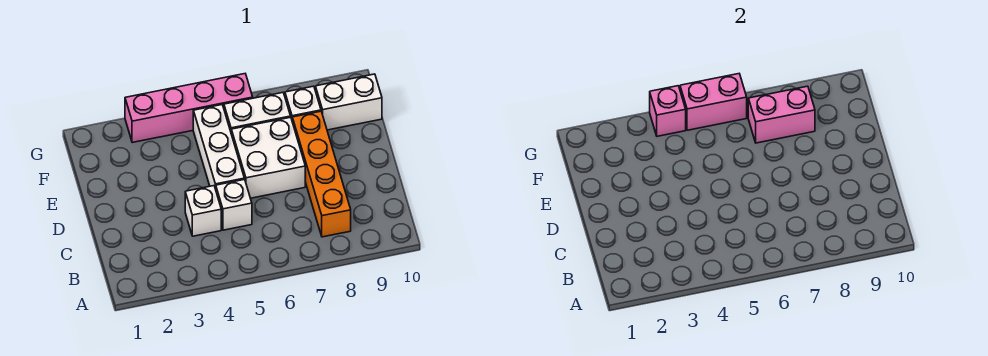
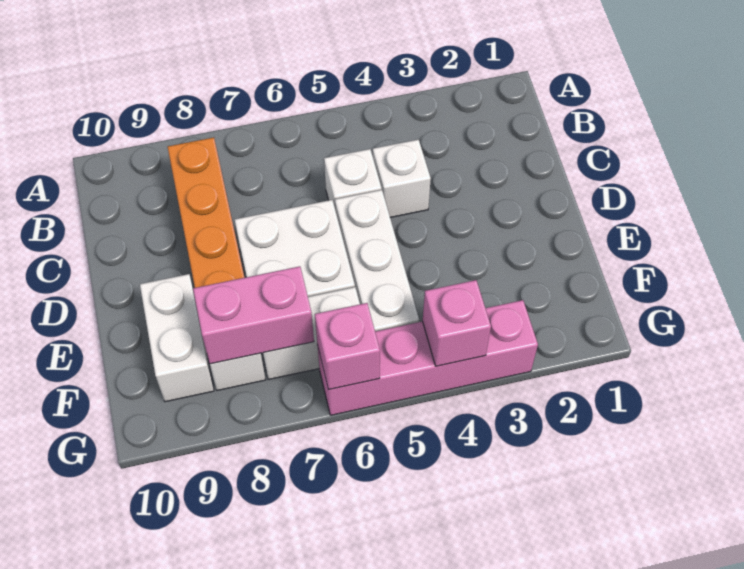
white 1x2 brick [315,74,382,130] -> white 1x2 brick turned to [140,274,214,402]
pink 1x2 brick [680,74,747,130] -> pink 1x1 brick [315,303,380,390]

